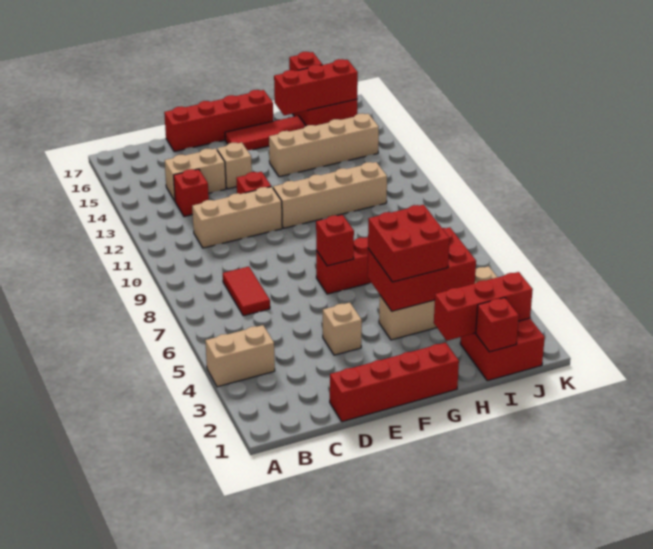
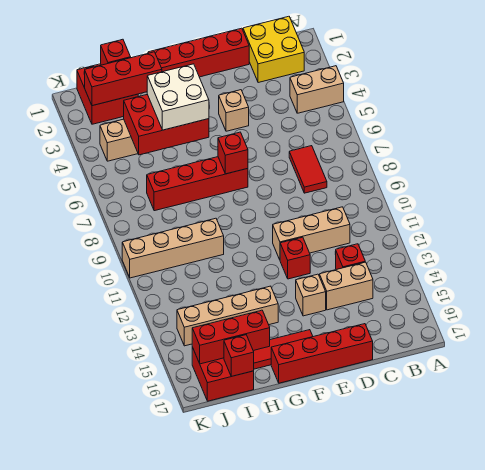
none -> yellow 2x2 brick [243,16,304,83]
tan 1x4 brick [273,162,387,228] -> tan 1x4 brick moved to [122,218,224,278]
red 2x2 brick [368,205,450,282] -> white 2x2 brick [147,64,209,130]

